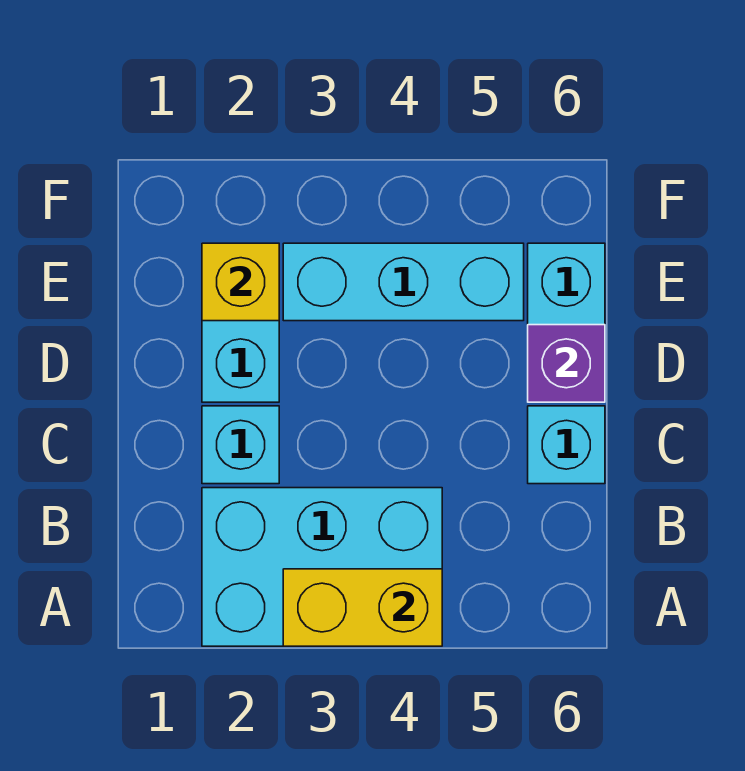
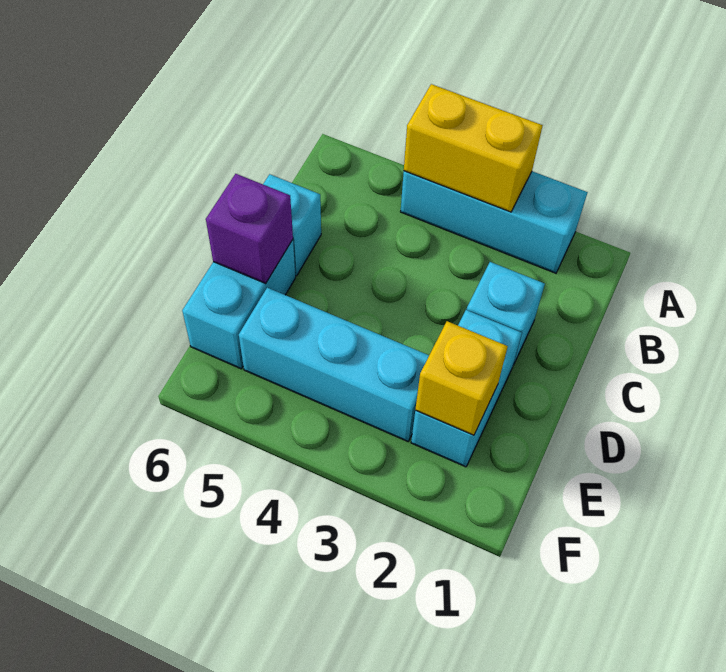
cyan 2x3 brick [202,488,442,646] -> cyan 1x3 brick [401,171,588,273]

